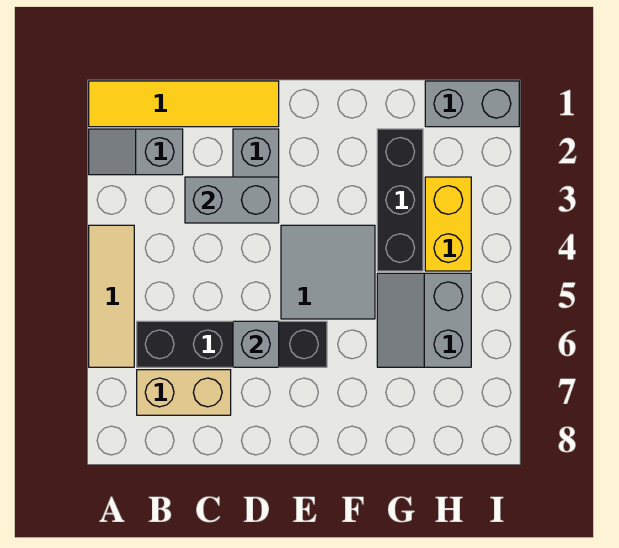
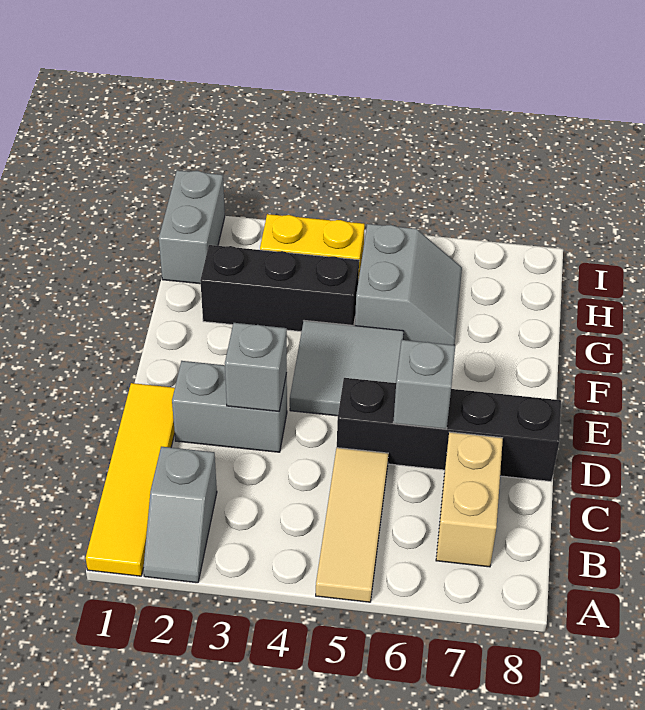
tan 1x3 tile [89,225,134,367] -> tan 1x3 tile turned to [316,448,388,602]
black 1x4 brick [137,321,327,367] -> black 1x4 brick turned to [337,378,561,481]
grey 1x2 brick [185,177,279,223] -> grey 1x1 brick [225,323,287,411]
grey 2x2 slope [377,273,471,367] -> grey 2x2 slope turned to [355,224,462,345]

